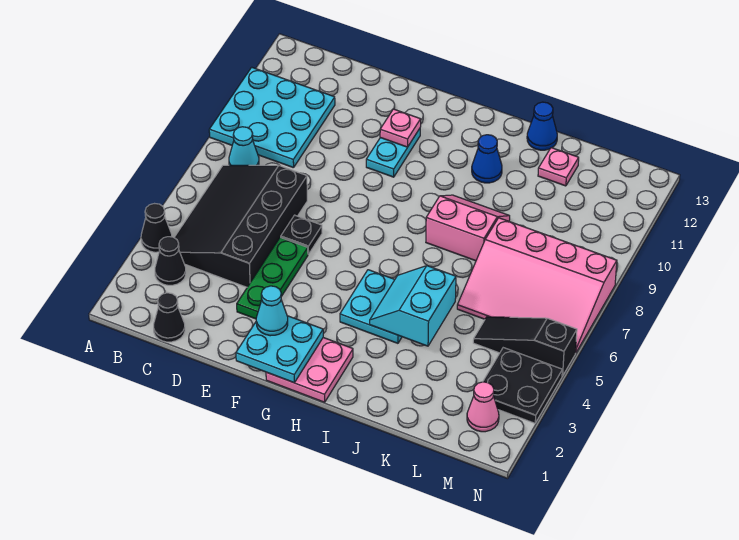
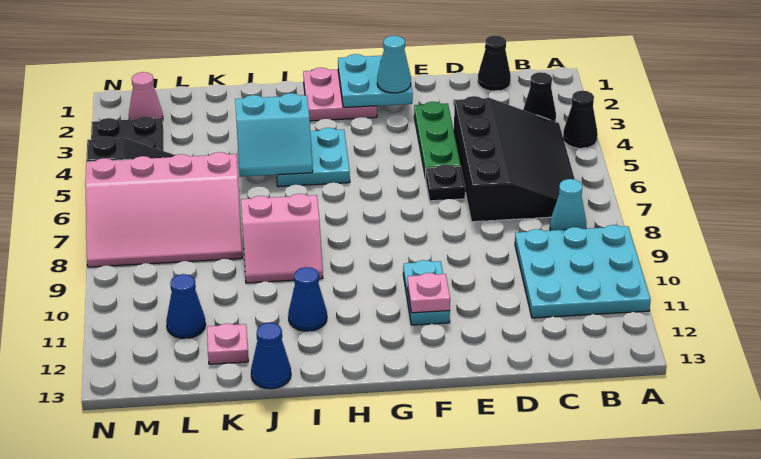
cyan 2x2 slope [370,266,456,346] -> cyan 2x2 slope turned to [235,93,313,177]
pink 3x4 slope [457,218,617,352] -> pink 3x4 slope turned to [85,152,242,267]
none -> blue 1x1 cone [166,274,206,338]

